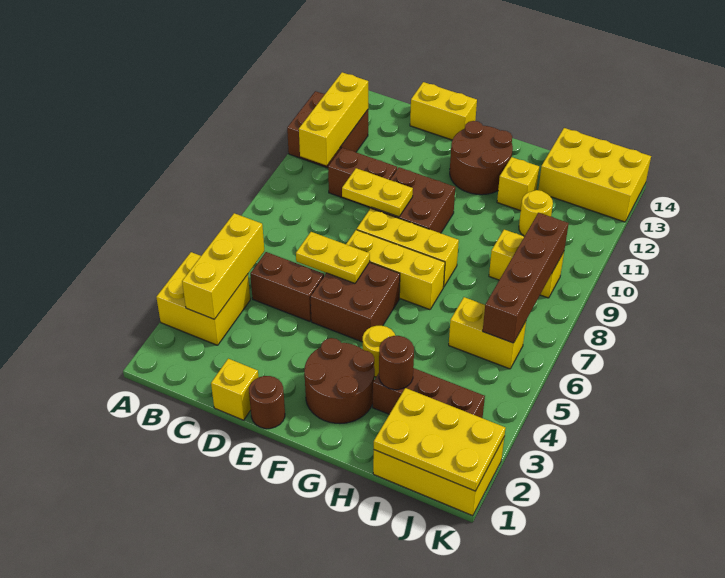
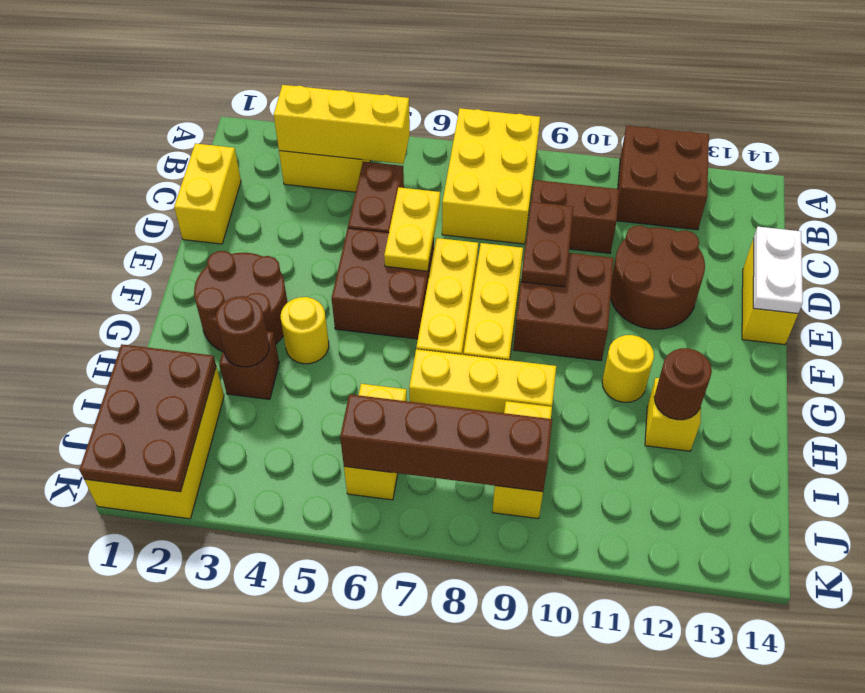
yellow 1x3 brick [299,72,368,165] -> yellow 1x3 brick moved to [409,349,556,413]
brown 1x2 brick [328,148,397,208] -> brown 1x2 brick turned to [531,180,619,253]
yellow 1x1 brick [211,359,258,420] -> yellow 1x2 brick [174,143,241,244]
yellow 1x2 plate [342,168,413,217] -> brown 1x2 plate [521,202,574,287]
none -> white 1x2 plate [753,227,803,313]
brown 1x1 round brick [249,376,285,429] -> brown 1x1 round brick moved to [654,348,712,420]
brown 2x2 round brick [450,121,513,195] -> brown 2x2 round brick moved to [610,225,705,329]
brown 1x3 brick [373,368,485,418] -> brown 1x1 brick [219,332,279,399]
yellow 2x3 plate [374,388,506,491] -> brown 2x3 plate [79,344,216,492]
yellow 1x1 round brick [519,190,553,236] -> yellow 1x1 round brick moved to [602,335,654,402]
yellow 2x3 brick [538,128,651,222] -> yellow 2x3 brick moved to [442,108,540,244]

